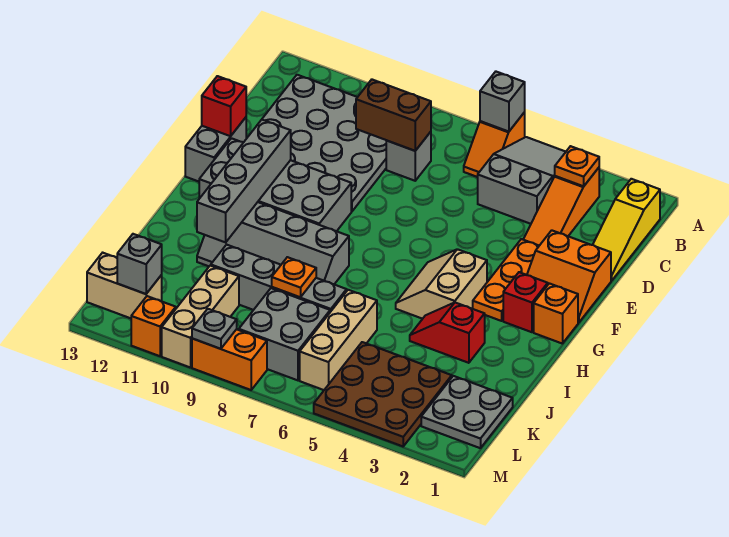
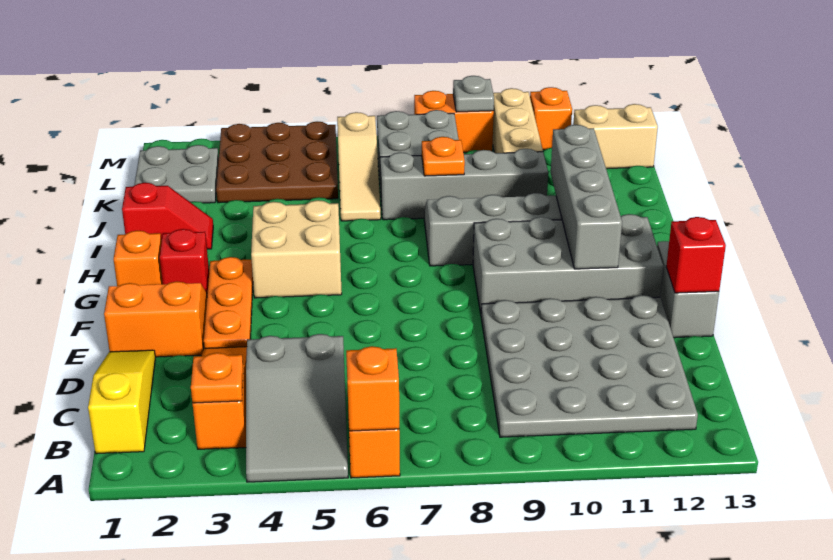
grey 1x1 brick [480,72,525,132] -> orange 1x1 brick [346,346,399,431]
grey 1x1 brick [386,132,431,181] -> none
brown 1x2 brick [356,80,431,151] -> none
tan 2x2 slope [396,249,487,319] -> tan 2x2 brick [251,200,342,298]
red 1x2 slope [410,303,485,363] -> red 1x2 slope moved to [122,183,213,249]
tan 1x3 brick [300,290,377,390] -> tan 1x3 slope [337,112,381,221]
grey 1x1 brick [117,234,162,294] -> none

